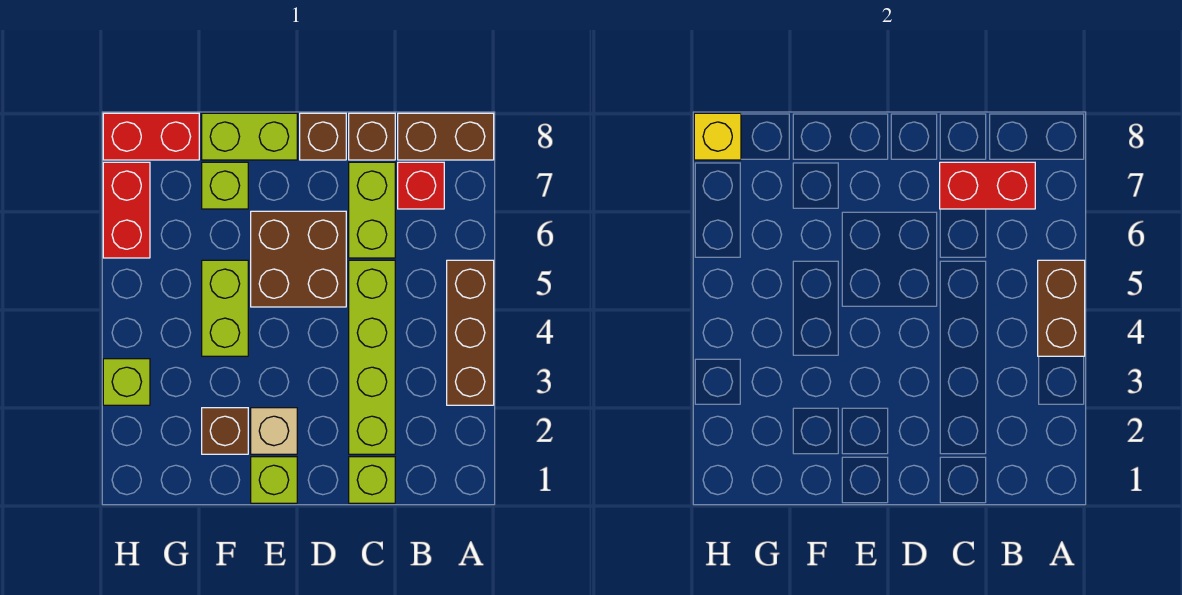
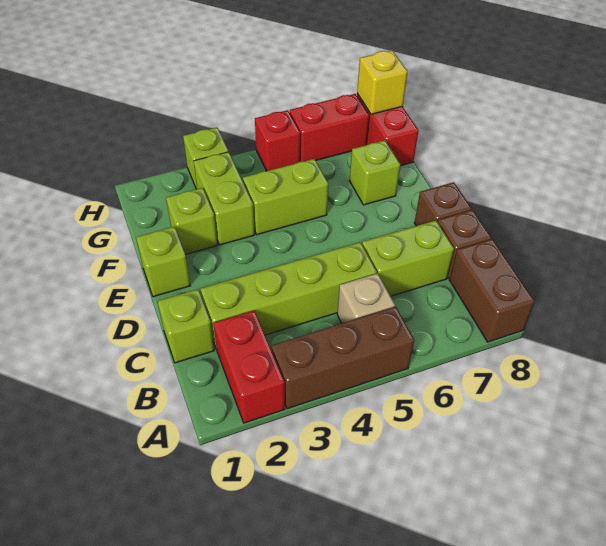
brown 1x2 brick [1038,260,1085,356] -> none
red 1x1 brick [398,162,444,209] -> red 1x1 brick moved to [255,110,300,171]
red 1x2 brick [940,162,1035,209] -> red 1x2 brick moved to [213,311,285,423]
brown 2x2 brick [251,211,346,307] -> none
tan 1x1 brick [251,408,297,454] -> tan 1x1 brick moved to [337,273,395,323]
lime 1x2 brick [202,113,297,160] -> lime 1x2 brick moved to [194,152,255,245]
brown 1x1 brick [202,408,248,454] -> lime 1x1 brick [166,188,217,255]

